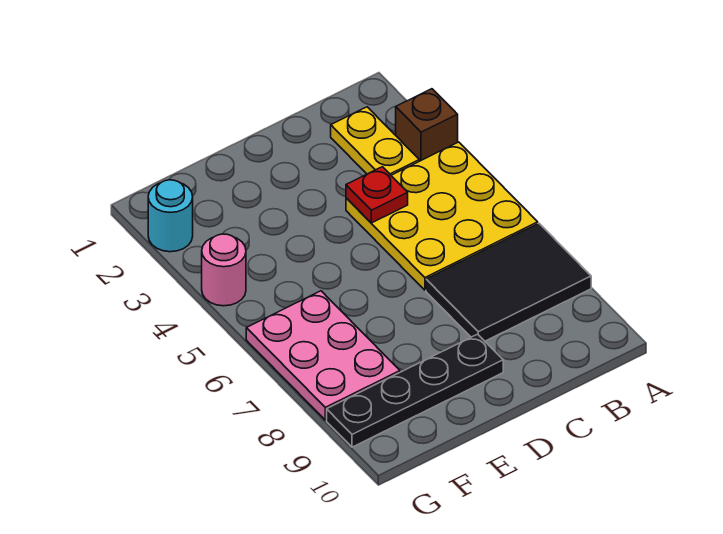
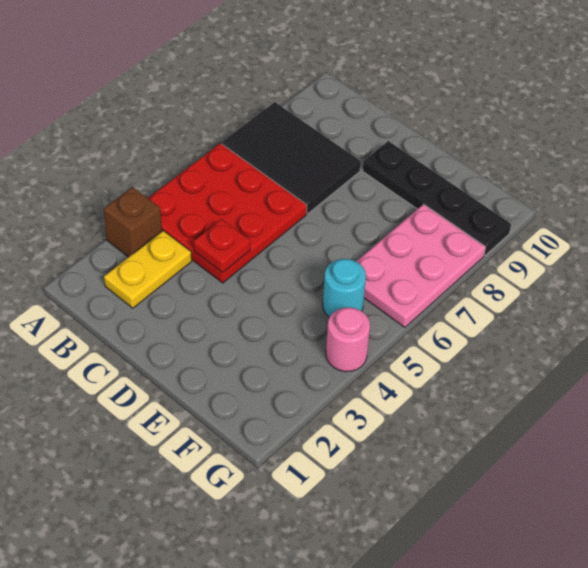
yellow 3x3 plate [346,142,538,290] -> red 3x3 plate [148,143,307,283]
cyan 1x1 round brick [148,180,193,252] -> cyan 1x1 round brick moved to [323,259,366,317]

